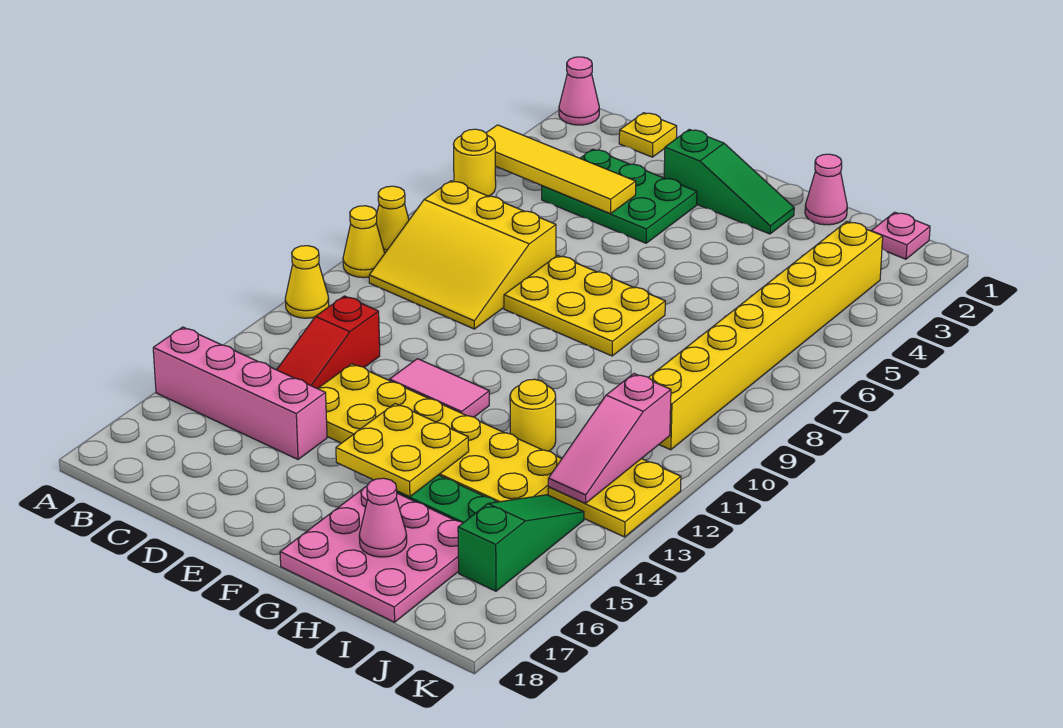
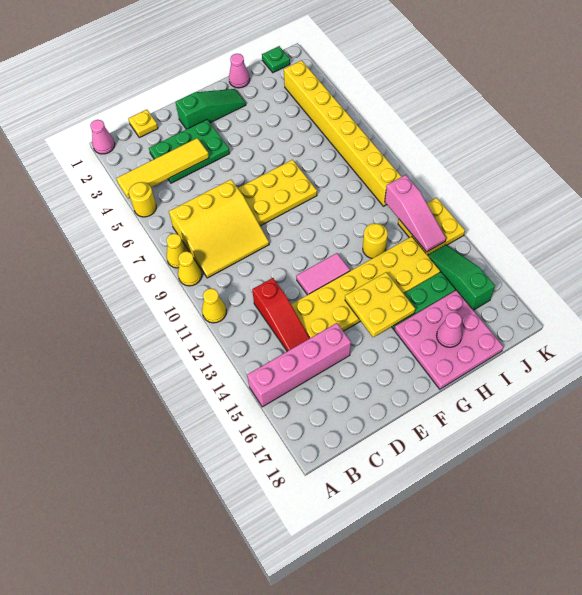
pink 1x1 plate [872,212,930,259] -> green 1x1 plate [262,46,290,73]

